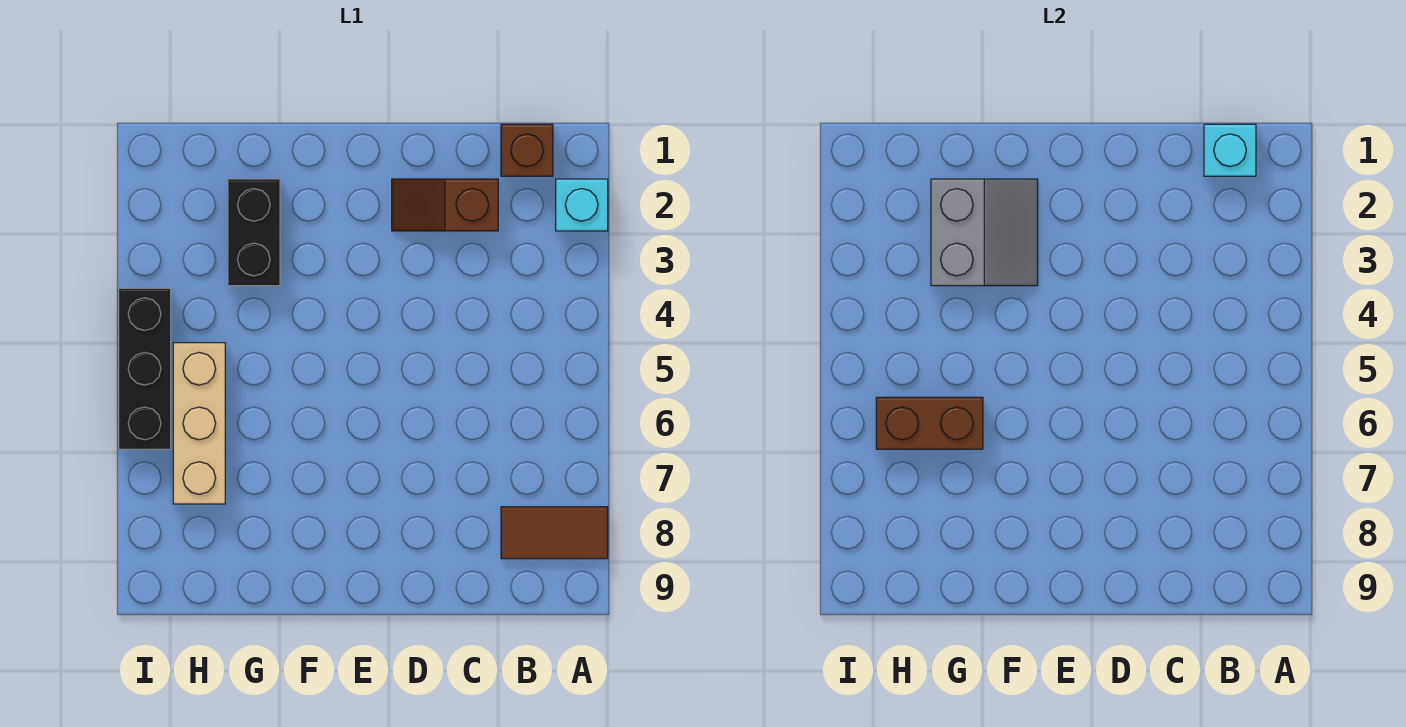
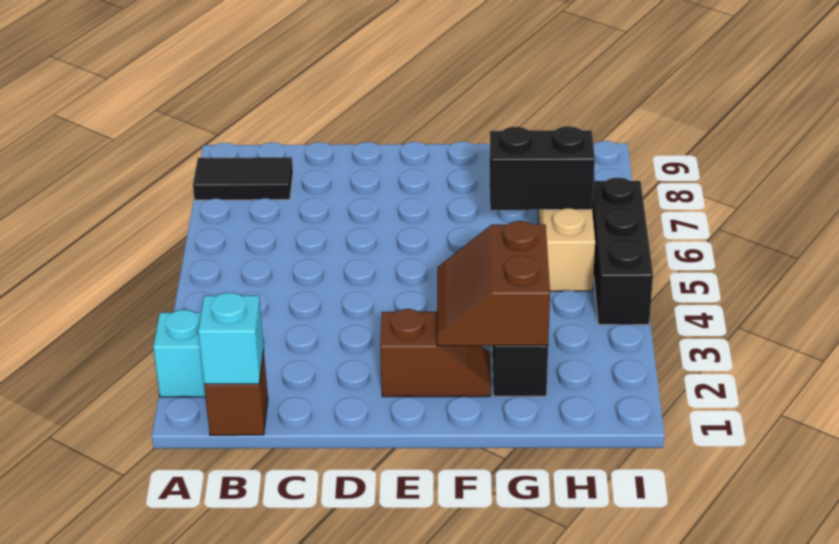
brown 1x2 tile [501,507,608,559] -> black 1x2 tile [193,157,293,200]
brown 1x2 slope [392,179,498,231] -> brown 1x2 slope moved to [380,309,491,397]
grey 2x2 slope [931,179,1038,286] -> brown 2x2 slope [437,221,550,346]
brown 1x2 brick [876,397,983,449] -> black 1x2 brick [490,126,595,210]

